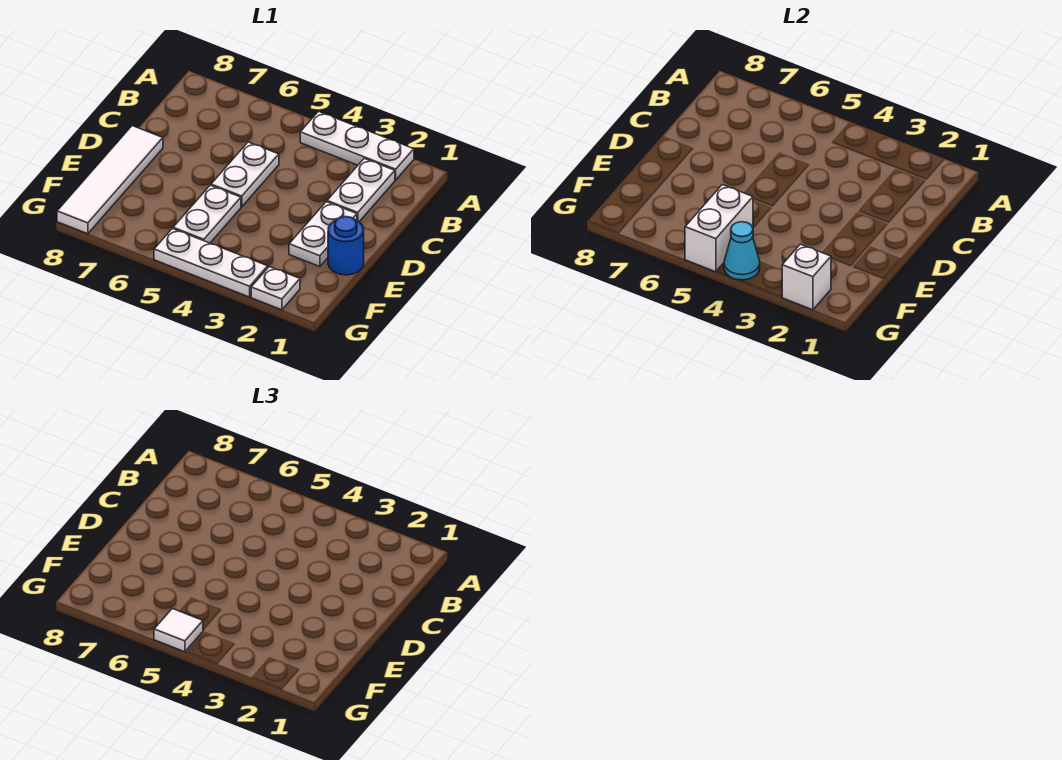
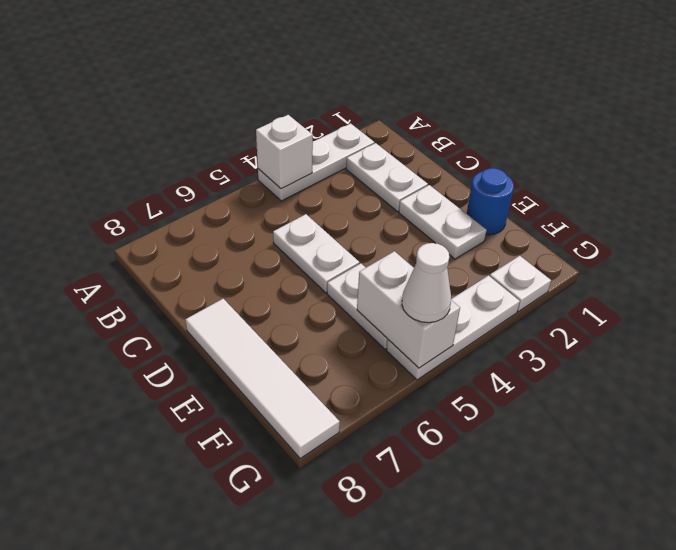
white 1x1 brick [782,244,831,310] -> white 1x1 brick moved to [256,115,313,189]
cyan 1x1 cone [724,222,760,280] -> none
white 1x1 tile [154,609,203,652] -> white 1x1 cone [402,243,451,323]

